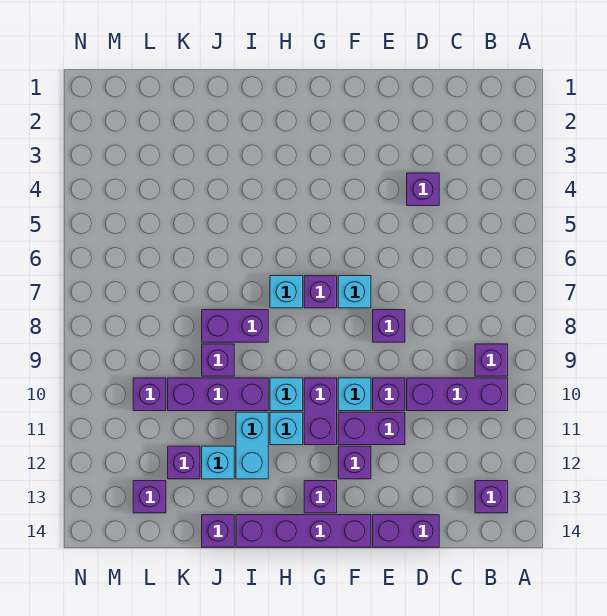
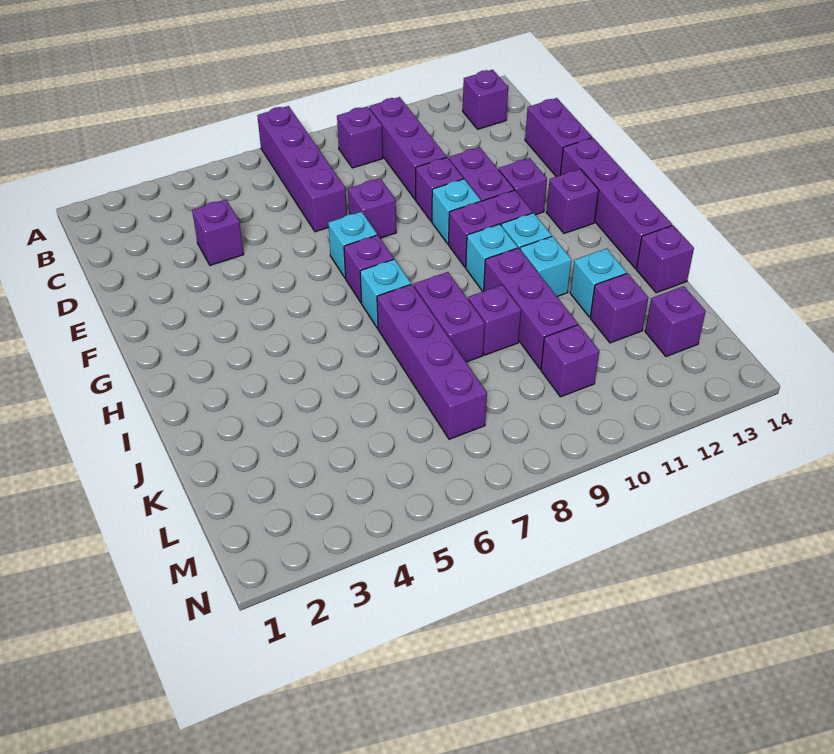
none -> purple 1x4 brick [257,106,347,232]
none -> purple 1x4 brick [377,284,487,439]
cyan 1x2 brick [236,412,268,479] -> cyan 1x1 brick [520,236,572,296]

